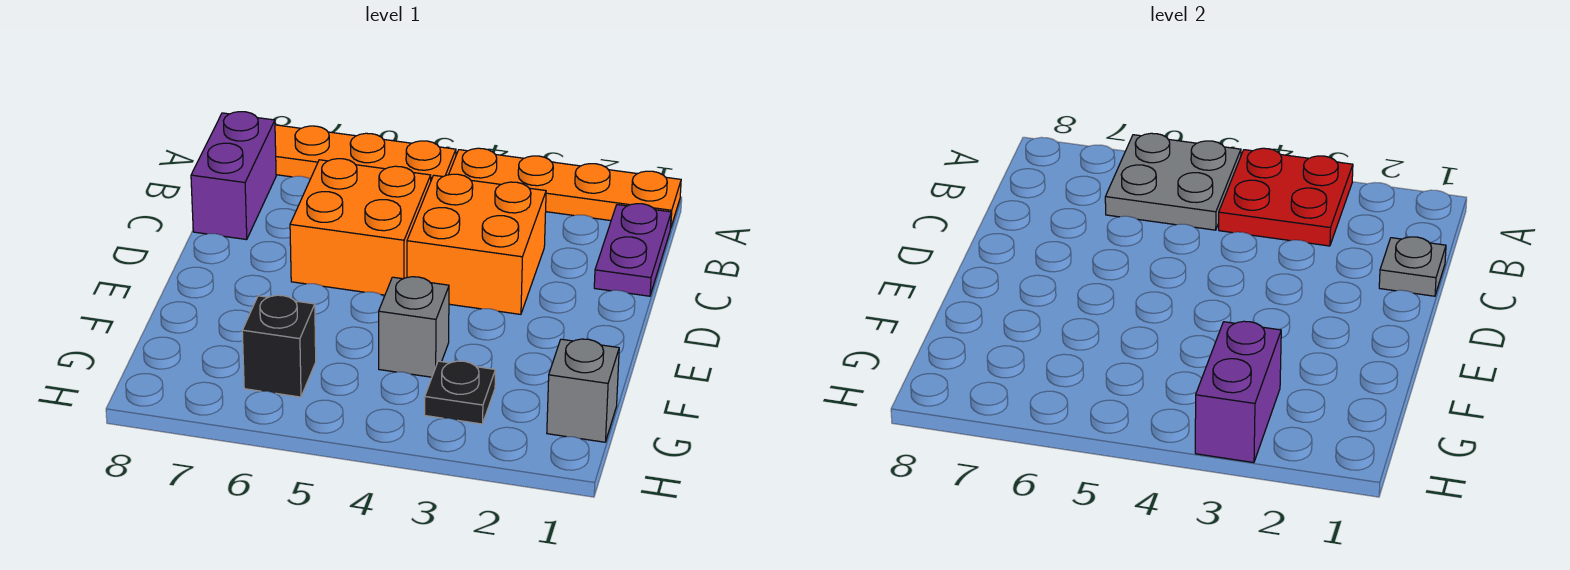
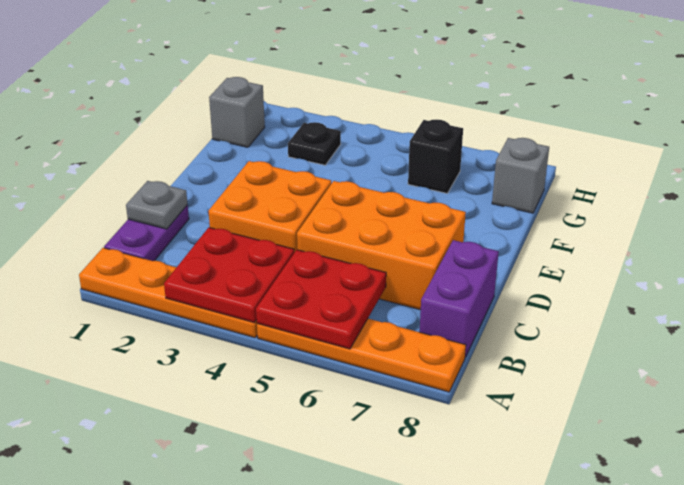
grey 2x2 plate [1105,133,1241,230] -> red 2x2 plate [256,250,386,349]
orange 2x2 brick [290,159,431,295] -> orange 2x3 brick [297,181,466,310]
grey 1x1 brick [379,277,449,377] -> grey 1x1 brick moved to [492,138,549,213]
purple 1x2 brick [1195,321,1281,463] -> none

